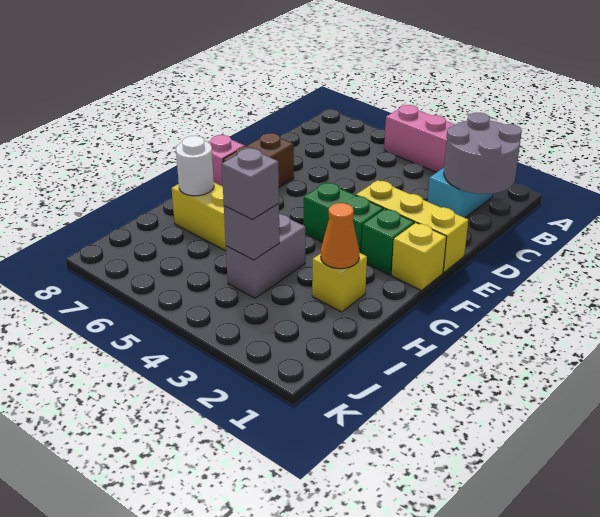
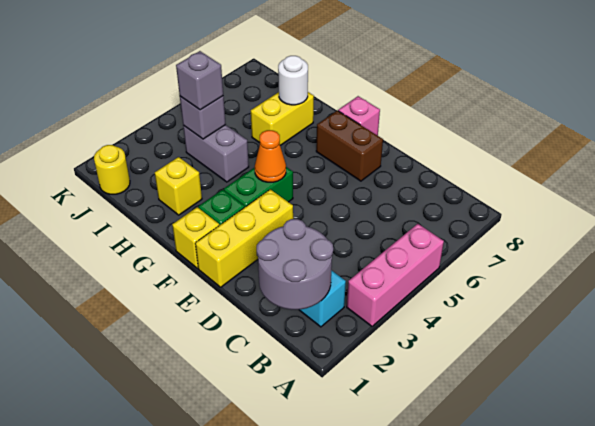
orange 1x1 cone [321,203,360,269] -> orange 1x1 cone moved to [255,130,286,182]
none -> yellow 1x1 round brick [94,145,130,194]

